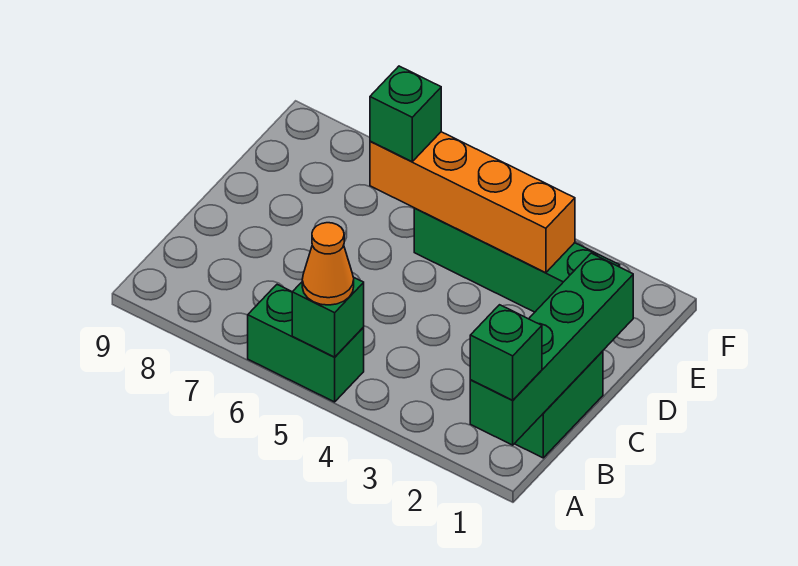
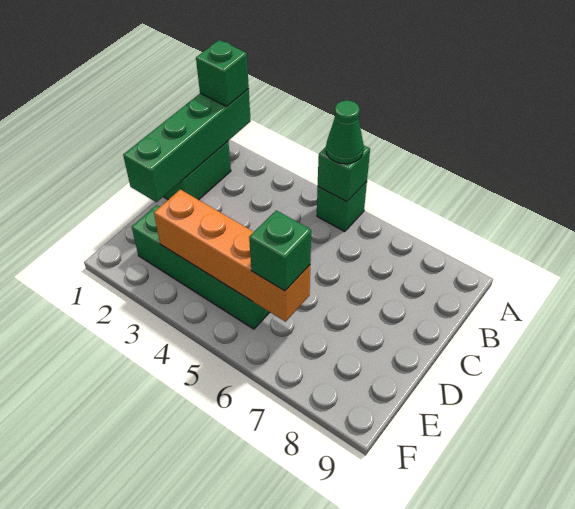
green 1x2 brick [248,285,364,402] -> green 1x1 brick [317,182,367,232]
orange 1x1 cone [302,223,354,305] -> green 1x1 cone [326,100,364,164]

